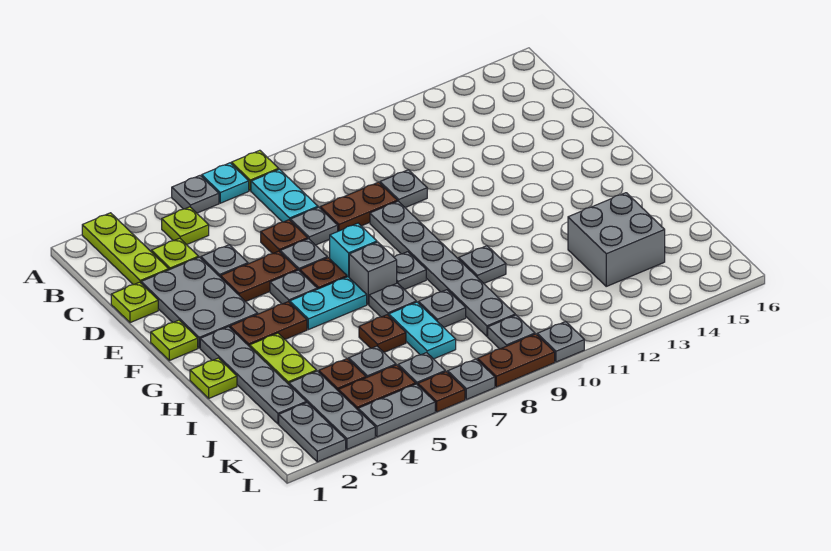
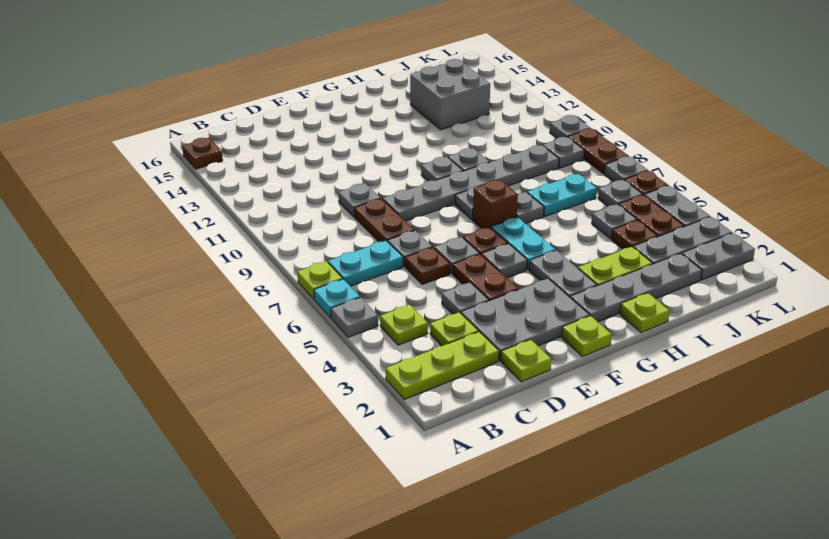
cyan 1x1 brick [330,223,377,277] -> none
brown 1x2 plate [230,302,307,347] -> grey 1x2 plate [529,250,597,297]
grey 1x1 brick [349,242,397,304] -> brown 1x1 brick [473,179,518,228]
brown 1x1 plate [359,315,406,352] -> brown 1x1 plate moved to [182,138,223,169]
grey 1x1 plate [419,290,466,327] -> grey 1x1 plate moved to [421,157,463,181]

